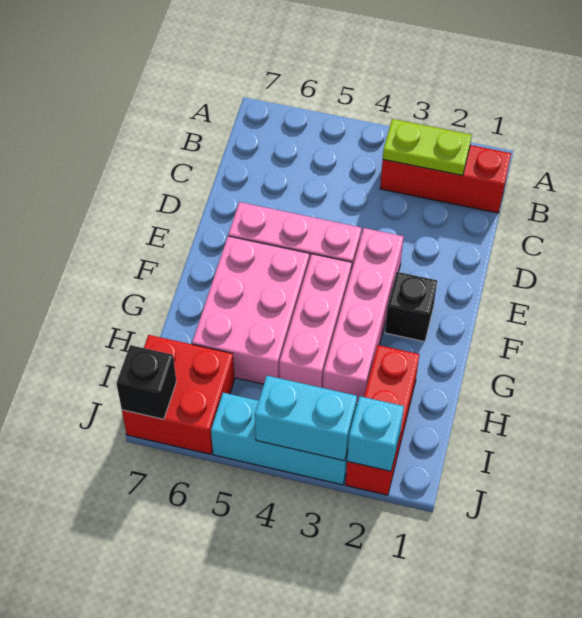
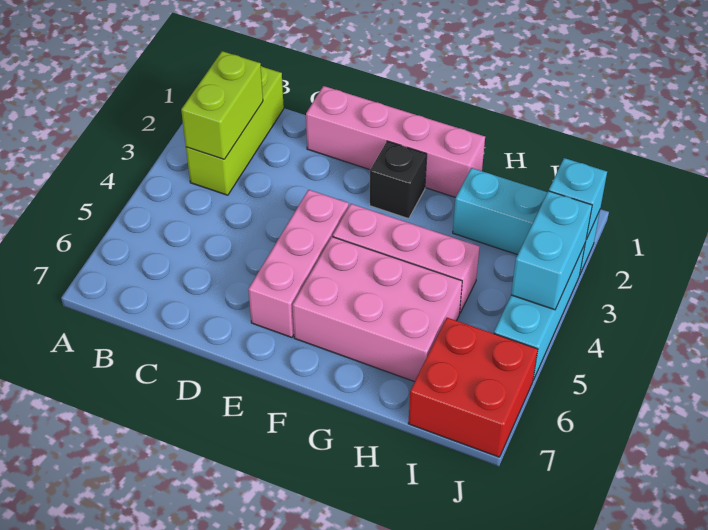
red 1x3 brick [380,145,511,213] -> lime 1x3 brick [186,66,284,195]
lime 1x2 plate [383,119,472,176] -> lime 1x2 brick [181,51,263,159]
pink 1x4 brick [323,228,404,405] -> pink 1x4 brick moved to [306,86,485,197]
red 1x3 brick [345,345,419,495] -> cyan 1x3 brick [453,168,600,274]
black 1x1 brick [116,345,176,419] -> none

